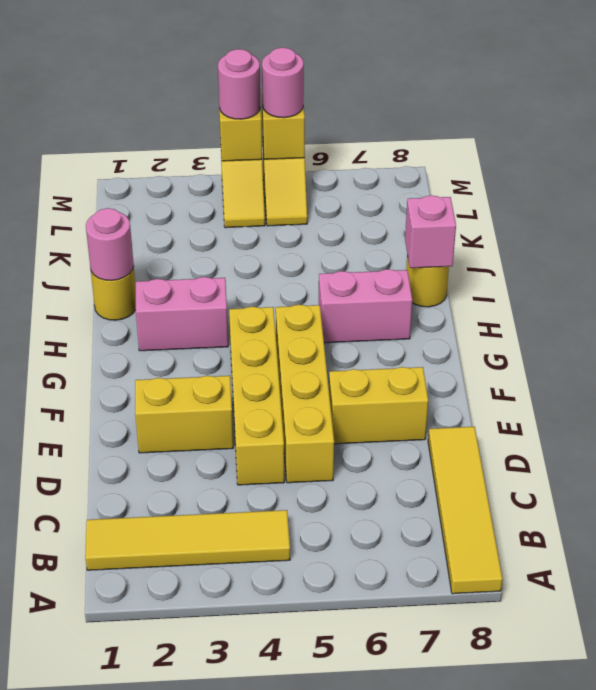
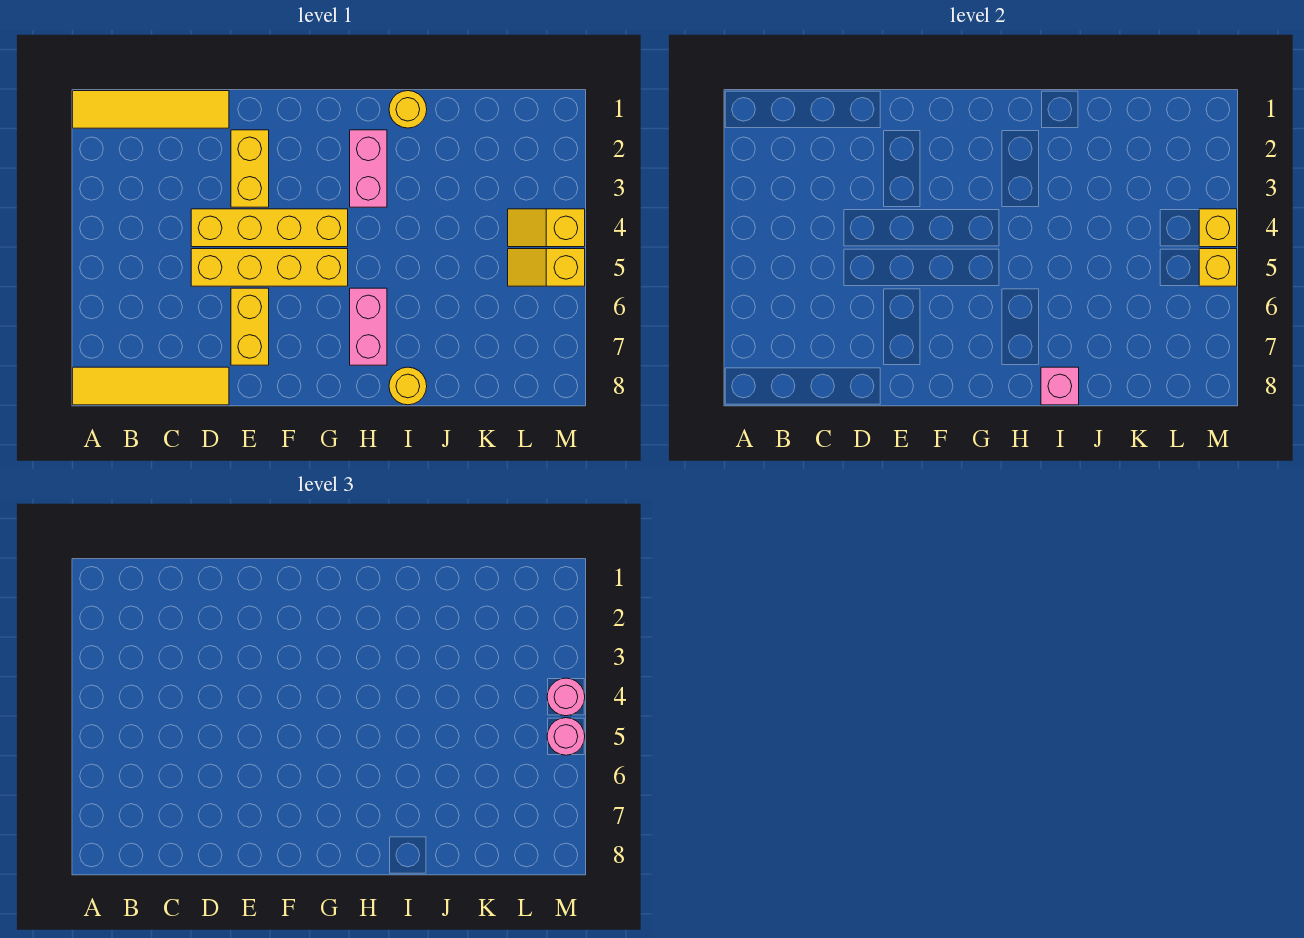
yellow 1x4 tile [85,510,290,570] -> yellow 1x4 tile turned to [73,91,229,128]
pink 1x1 round brick [86,208,134,281] -> none

